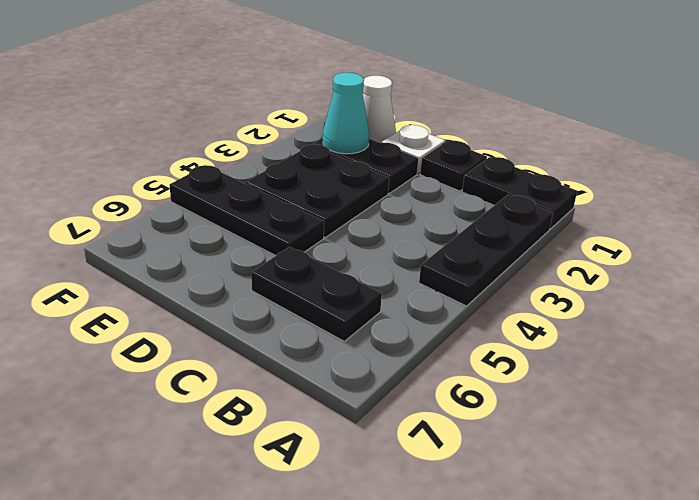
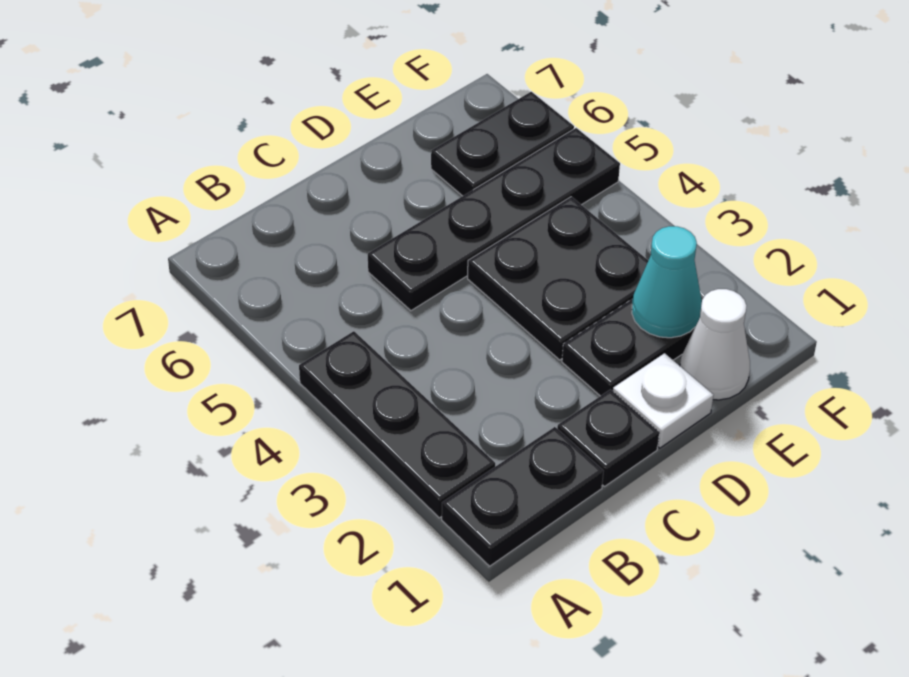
black 1x2 plate [251,247,382,341] -> black 1x2 plate moved to [431,92,574,196]
black 1x3 plate [170,165,324,256] -> black 1x4 plate [368,128,620,311]

